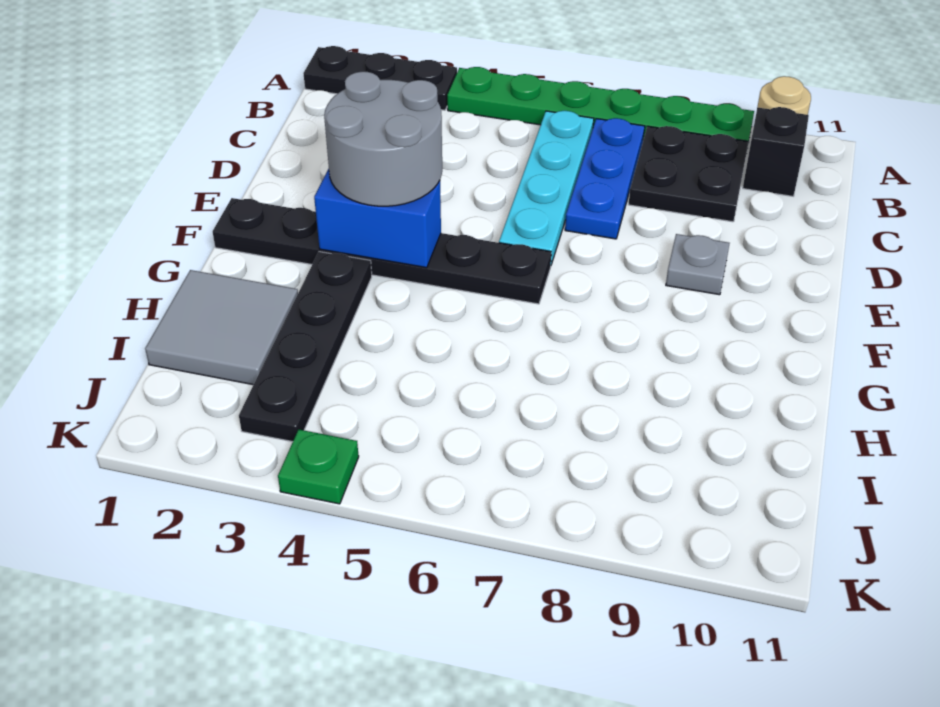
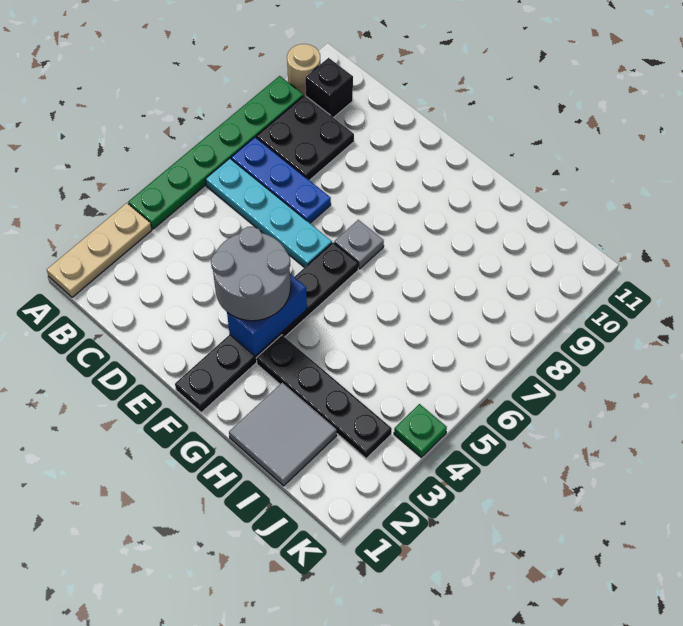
black 1x3 plate [303,46,457,110] -> tan 1x3 plate [47,203,152,297]
grey 1x1 plate [666,234,730,295] -> grey 1x1 plate moved to [334,220,384,269]

